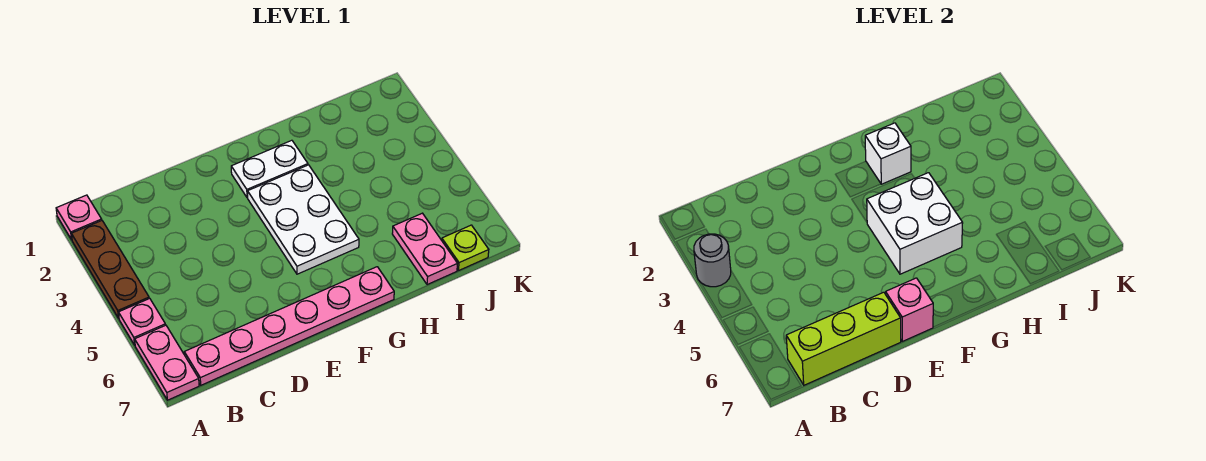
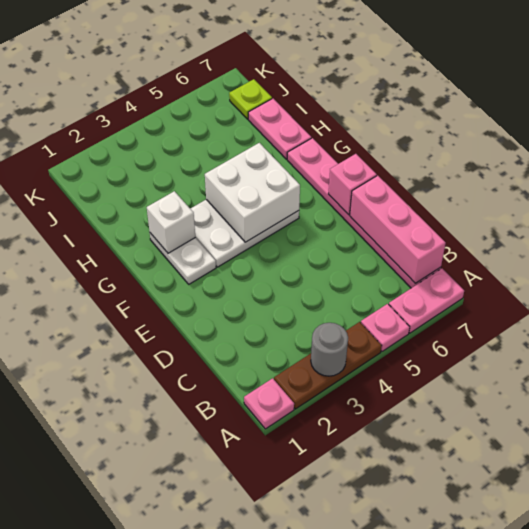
lime 1x3 brick [786,292,901,385] -> pink 1x3 brick [350,175,446,283]
pink 1x2 plate [392,213,457,285] -> pink 1x2 plate turned to [248,98,311,159]

